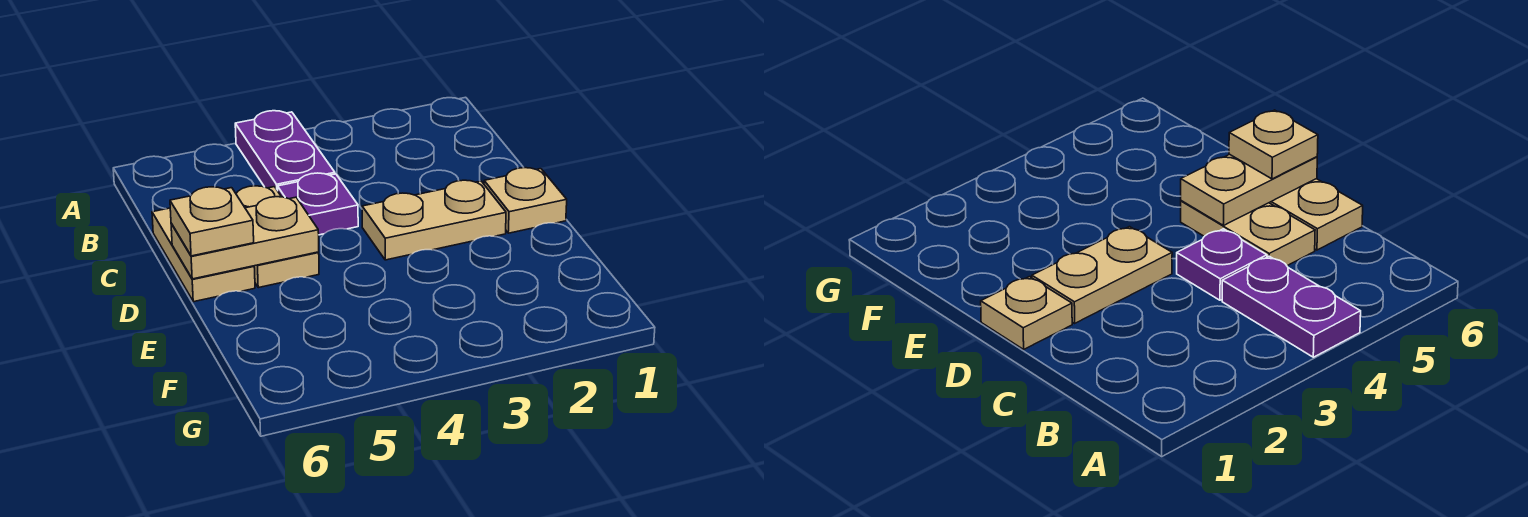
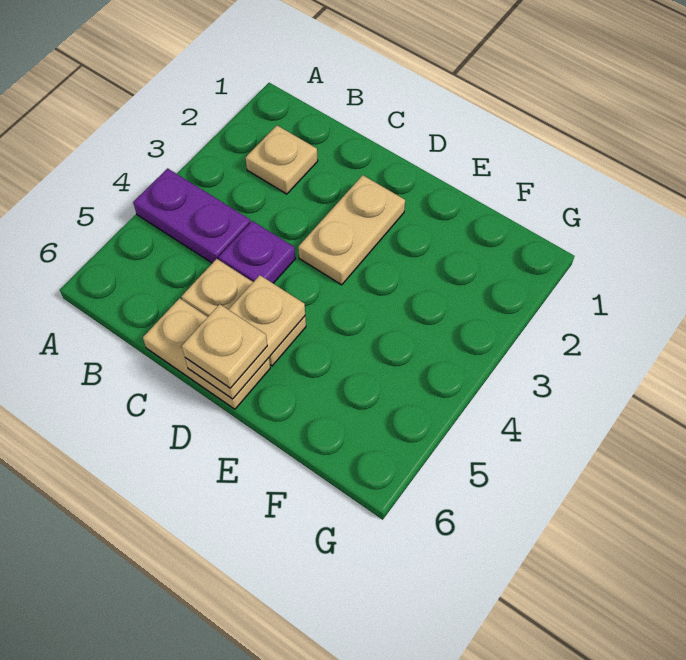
tan 1x1 plate [484,168,567,233] -> tan 1x1 plate moved to [246,125,318,194]

